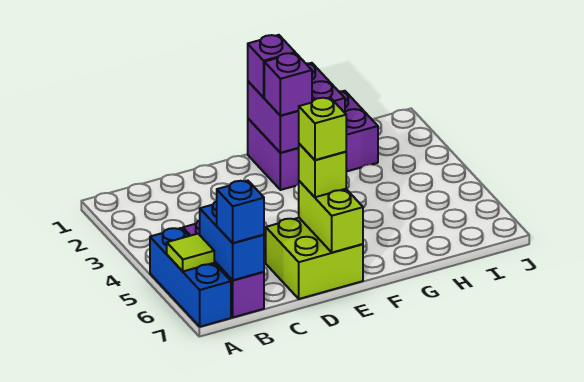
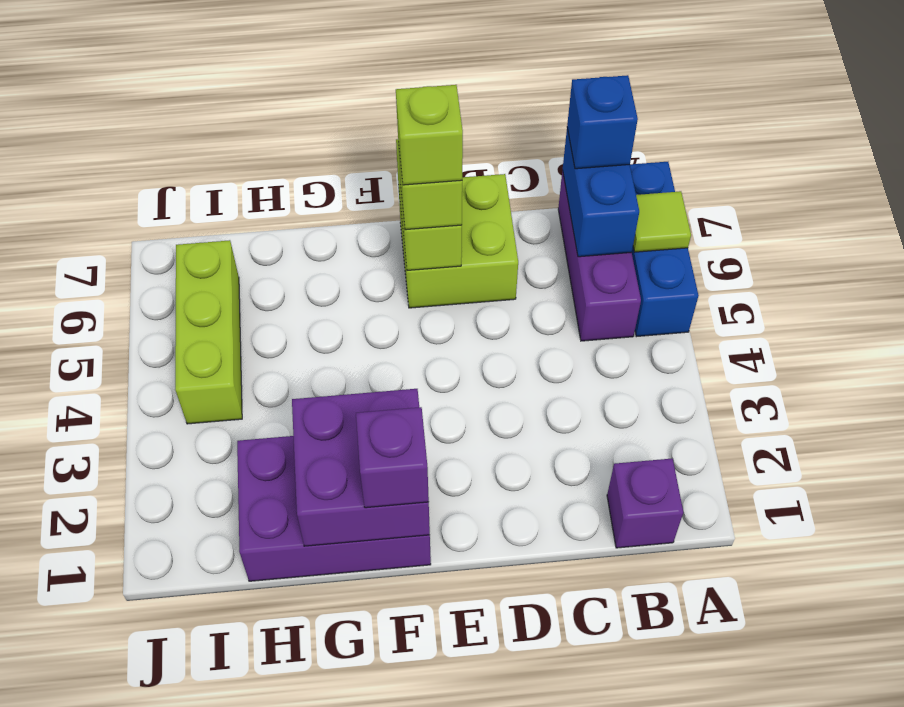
purple 1x1 brick [264,53,312,116] -> purple 1x1 brick moved to [607,459,683,548]
none -> lime 1x3 brick [175,240,242,424]

